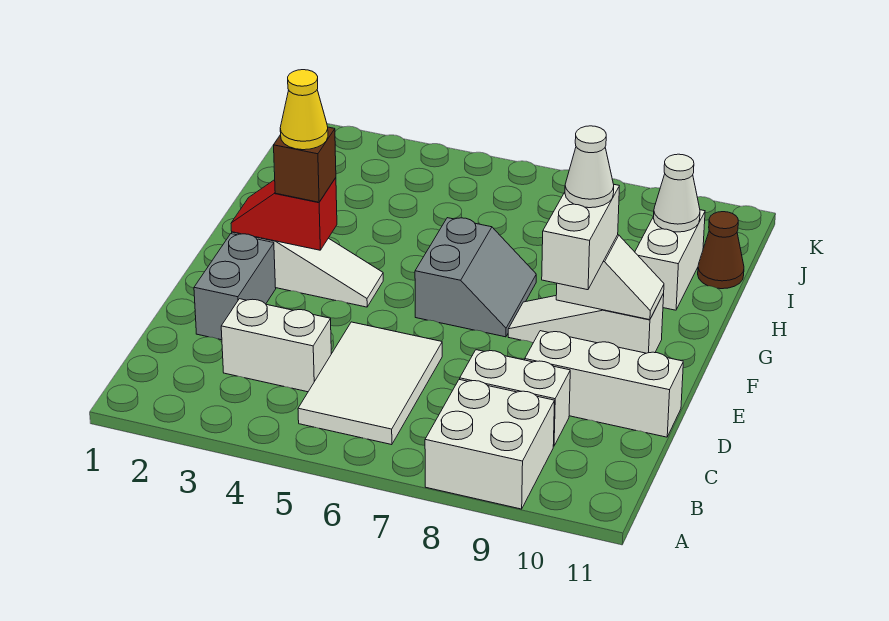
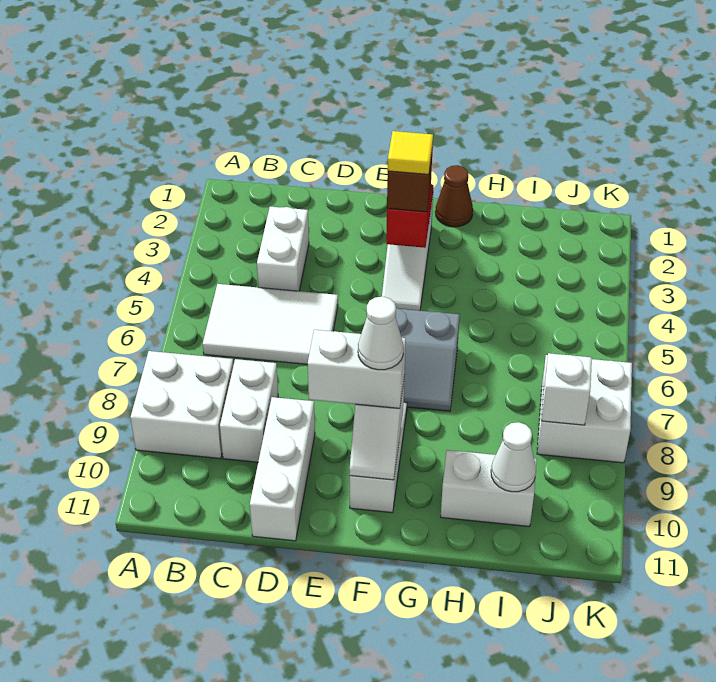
grey 1x2 brick [194,234,276,340] -> none
yellow 1x1 cone [280,70,328,150] -> yellow 1x1 tile [388,131,433,175]
brown 1x1 cone [698,212,744,289] -> brown 1x1 cone moved to [435,165,473,227]
none -> white 2x2 brick [537,355,632,463]
none -> white 1x1 brick [541,353,592,425]

